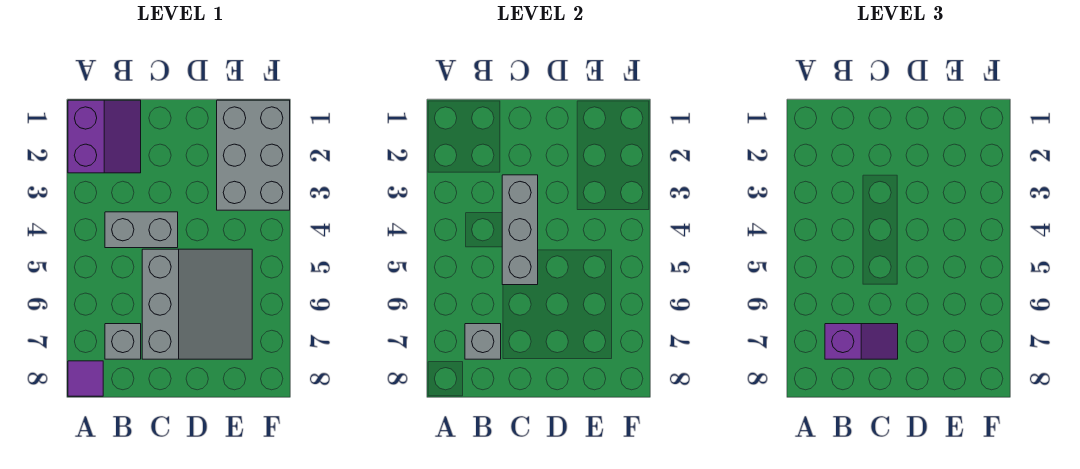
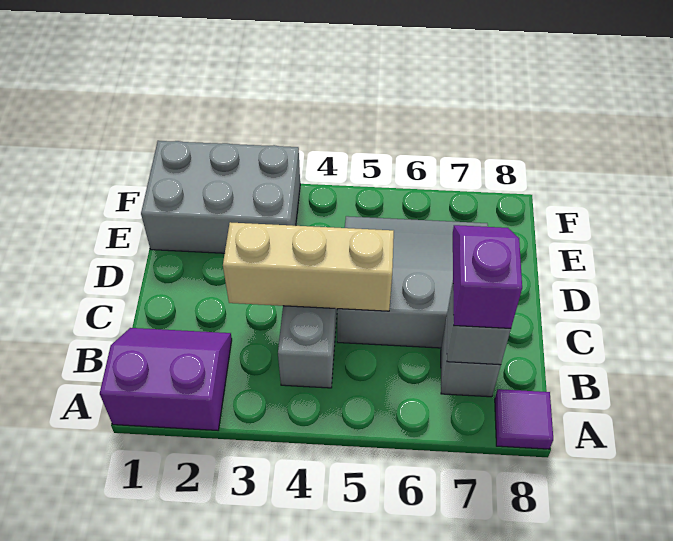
grey 1x3 brick [502,175,538,285] -> tan 1x3 brick [223,222,394,311]

